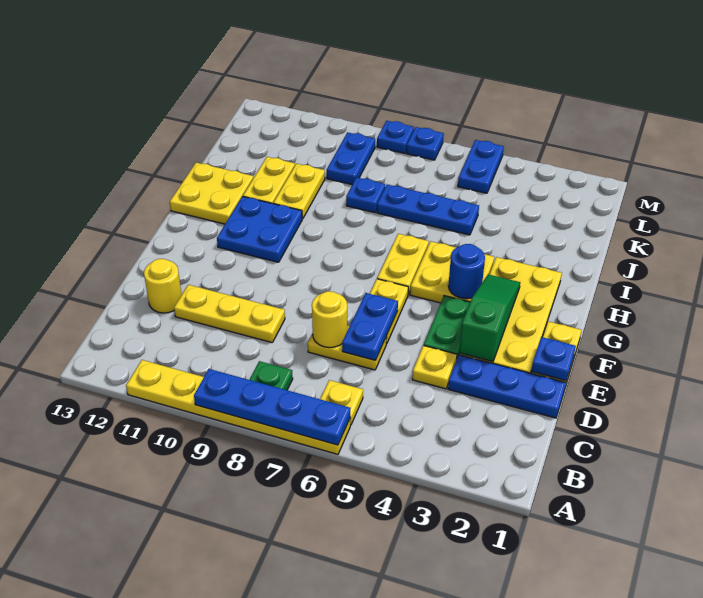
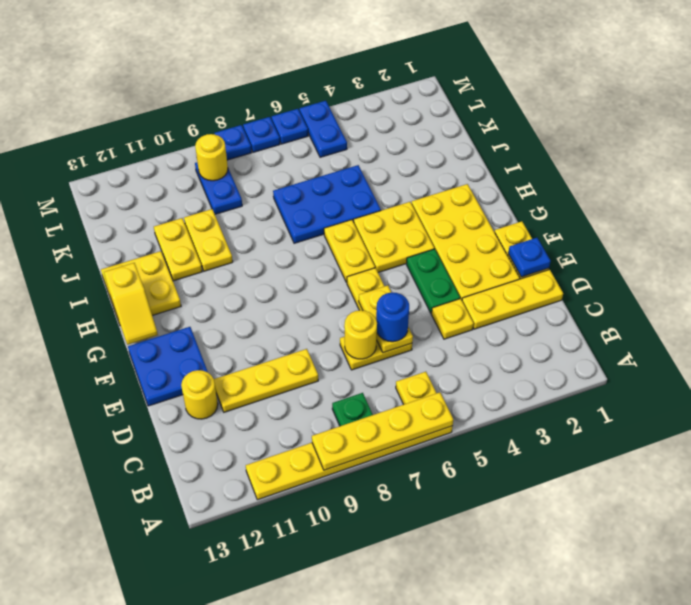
blue 1x4 plate [194,369,351,445] -> yellow 1x4 plate [312,392,453,470]
blue 1x3 plate [448,355,566,418] -> yellow 1x3 plate [462,270,563,329]
blue 1x2 plate [342,293,398,360] -> yellow 1x2 plate [359,285,413,353]
green 1x3 slope [459,274,520,362] -> none
blue 1x1 round brick [448,244,485,299] -> blue 1x1 round brick moved to [376,292,409,342]
blue 2x2 plate [217,196,302,262] -> blue 2x2 plate moved to [128,327,208,406]
none -> yellow 1x2 slope [104,263,158,345]
blue 1x3 plate [377,184,479,235] -> blue 2x3 plate [273,165,381,243]
blue 1x1 plate [346,177,385,213] -> blue 1x1 plate moved to [271,109,308,144]
none -> yellow 1x1 round brick [195,134,228,181]

